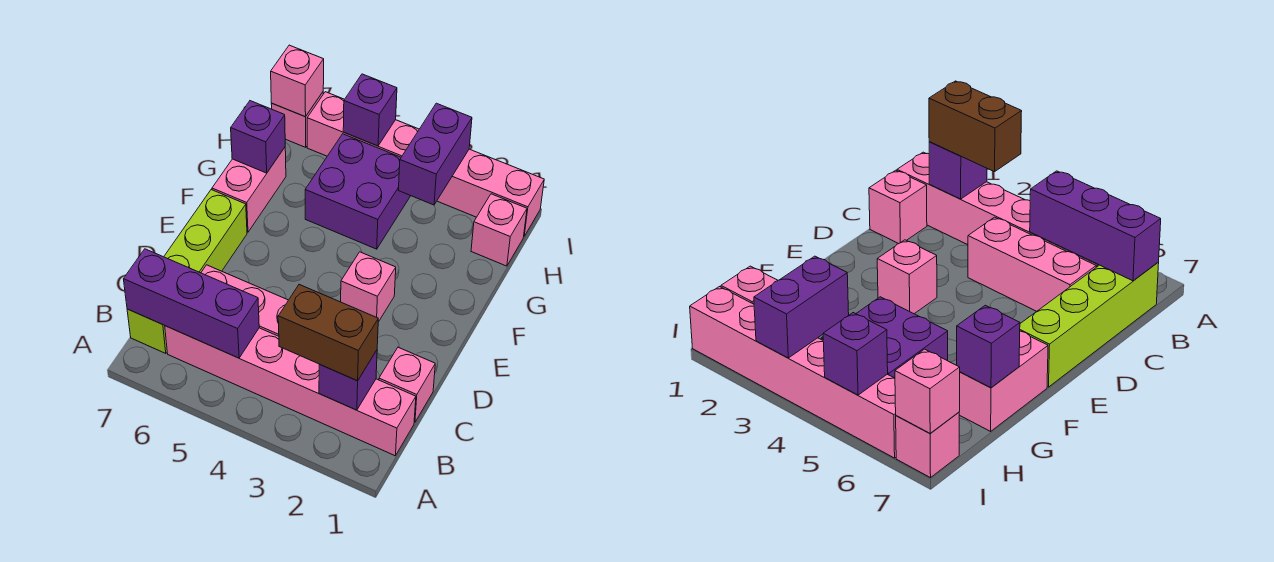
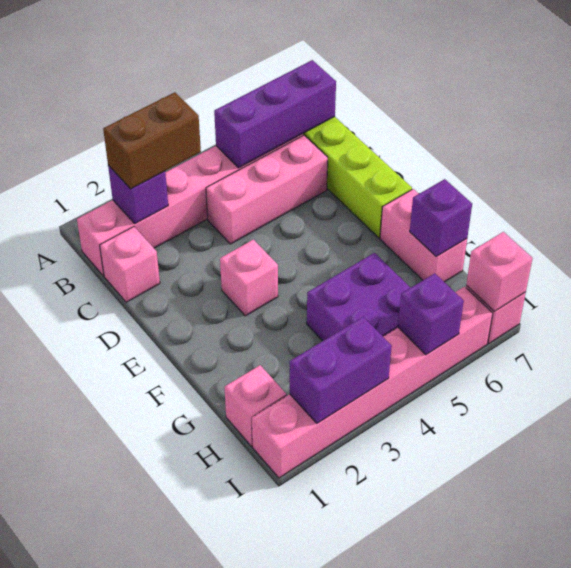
purple 1x2 brick [398,103,472,205] -> purple 1x2 brick turned to [290,317,392,423]

